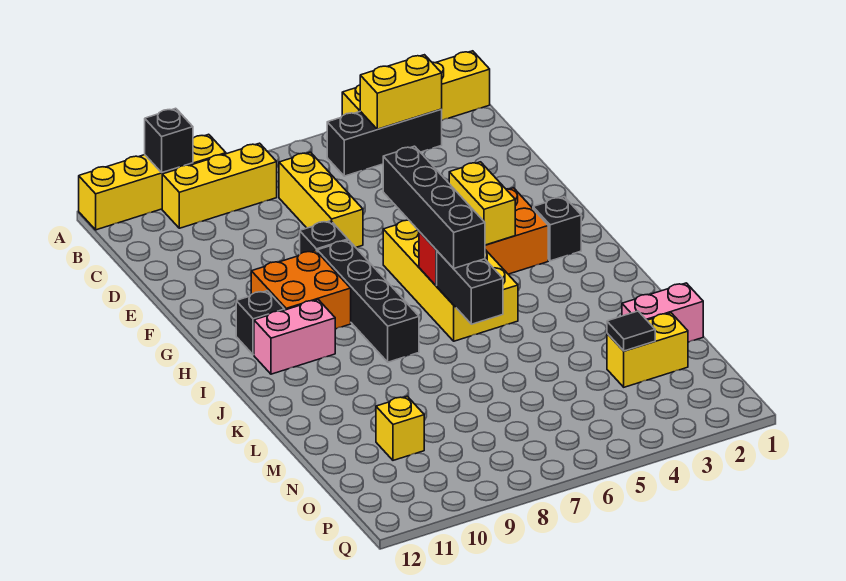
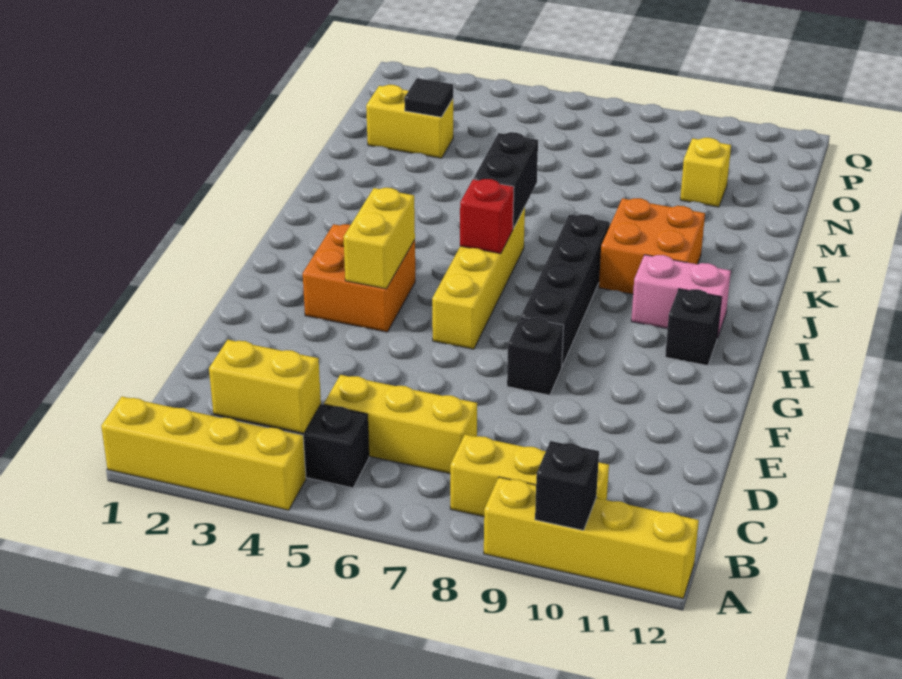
yellow 1x3 brick [279,152,363,247] -> yellow 1x3 brick turned to [324,375,477,474]
yellow 2x4 brick [383,220,518,341] -> yellow 1x4 brick [432,207,525,349]
black 1x4 brick [383,146,485,268] -> none
orange 2x2 brick [251,250,351,329] -> orange 2x2 brick moved to [599,198,705,294]
black 1x1 brick [533,197,581,261] -> none
pink 1x2 brick [622,283,703,342] -> none

